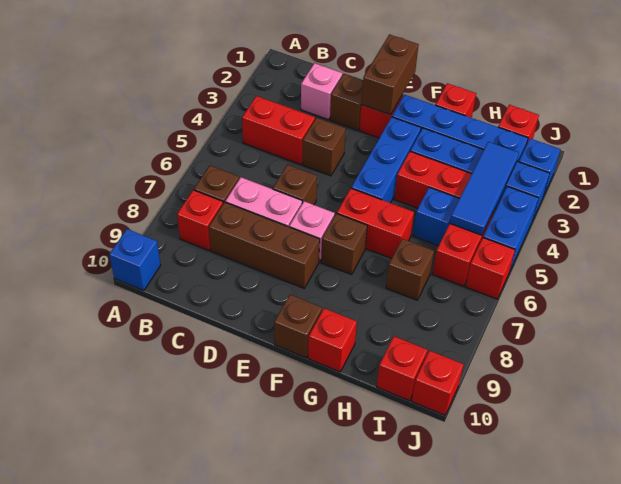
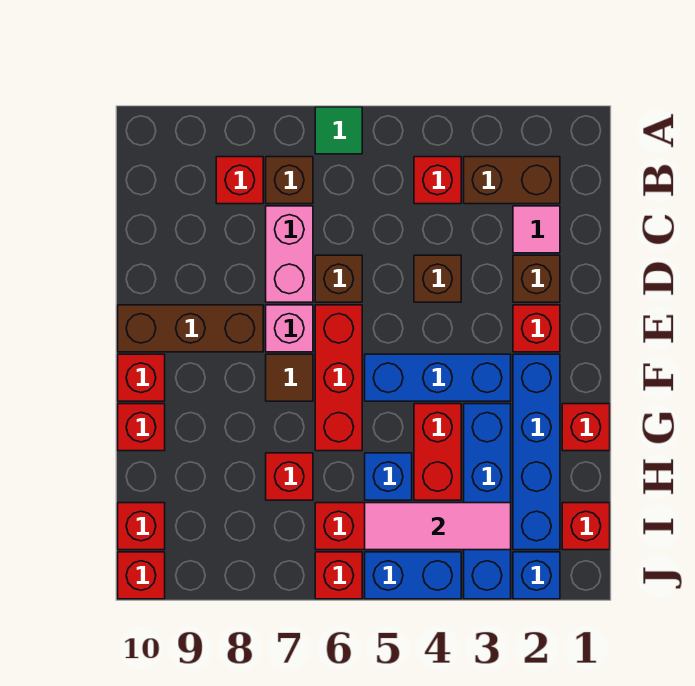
none -> green 1x1 tile [315,107,362,154]
blue 1x1 brick [109,229,161,291] -> none
red 1x2 brick [242,96,315,165] -> red 1x1 brick [414,157,461,204]
pink 1x1 brick [301,63,342,120] -> pink 1x1 tile [513,206,560,253]
brown 1x3 brick [209,202,320,288] -> brown 1x3 brick turned to [118,305,263,352]
brown 1x2 brick [361,34,419,115] -> brown 1x2 brick moved to [464,157,560,204]
red 1x2 brick [337,188,414,259] -> red 1x3 brick [315,305,362,451]
brown 1x1 brick [321,213,367,275] -> brown 1x1 tile [266,354,313,401]
brown 1x1 brick [274,295,322,358] -> red 1x1 brick [118,354,165,401]
brown 1x1 brick [386,239,434,300] -> red 1x1 brick [266,453,313,500]
blue 1x3 tile [450,142,519,235] -> pink 1x3 tile [365,503,511,550]

